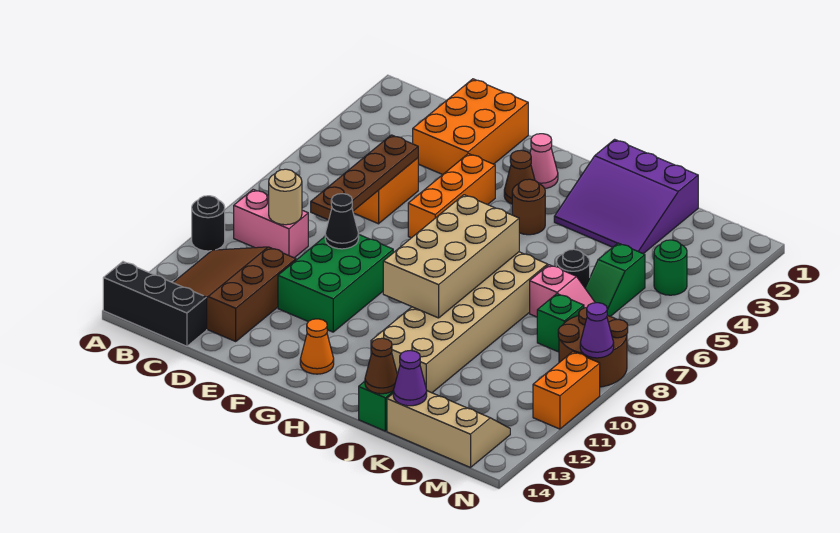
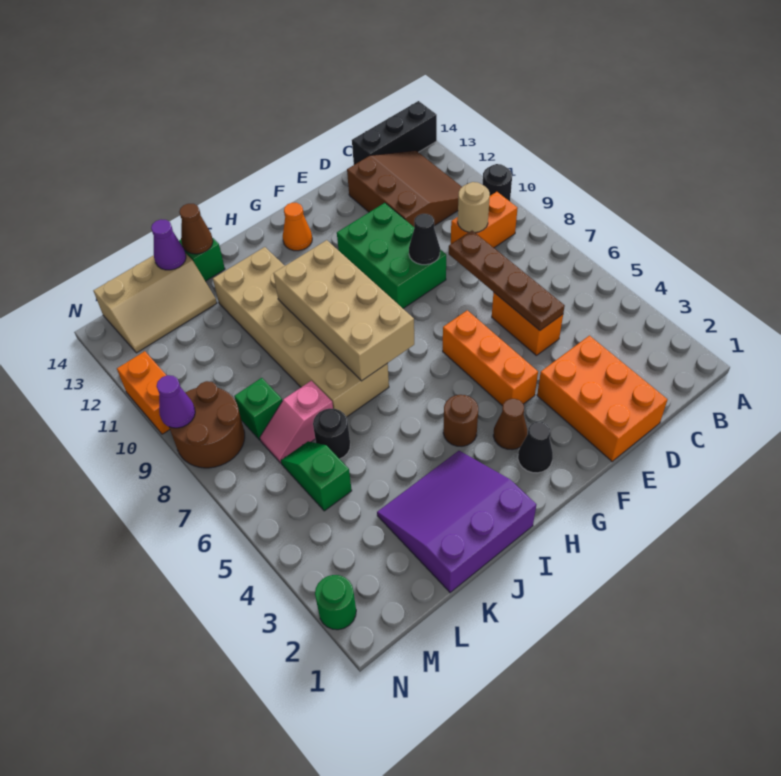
pink 1x2 brick [234,189,308,258] -> orange 1x2 brick [451,192,518,248]
pink 1x1 cone [530,134,558,189] -> black 1x1 cone [518,422,553,473]
green 1x1 round brick [654,240,687,295] -> green 1x1 round brick moved to [315,575,356,630]

